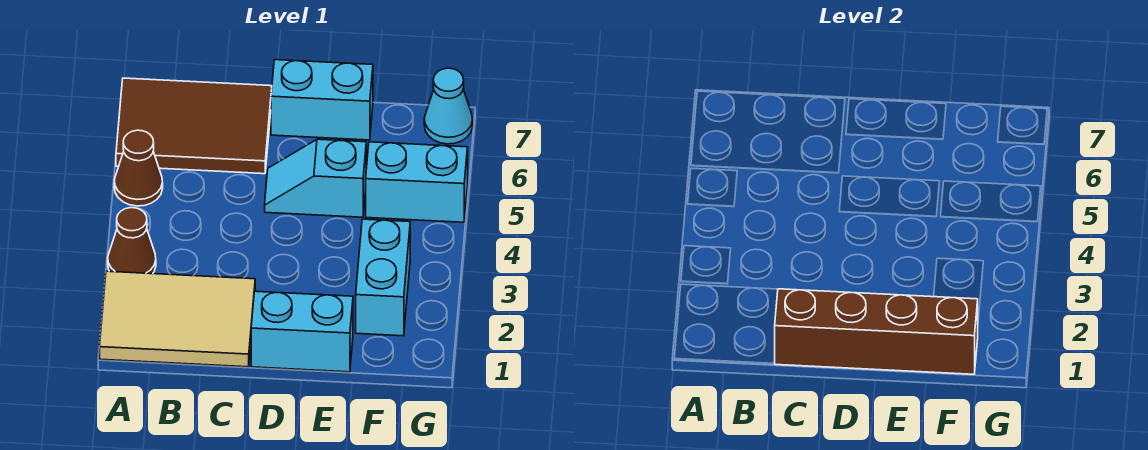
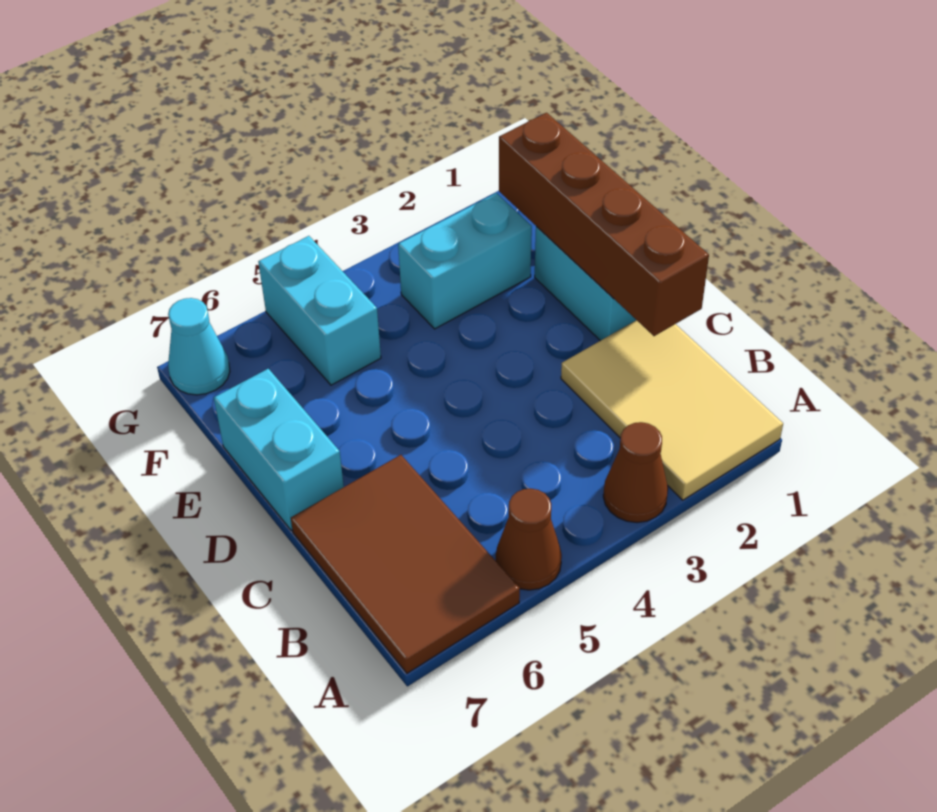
cyan 1x2 slope [265,139,366,217] -> none

